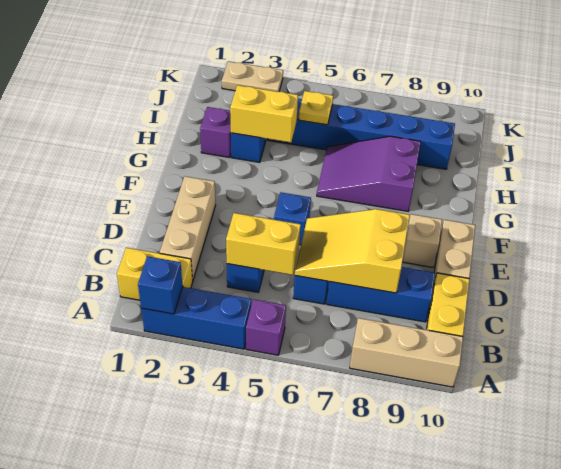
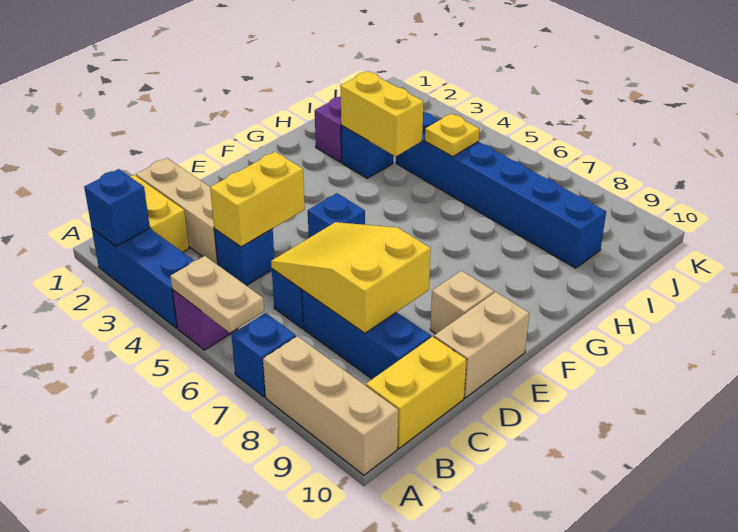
none -> blue 1x1 brick [231,313,296,397]
tan 1x3 brick [160,176,216,280] -> tan 1x3 brick turned to [136,158,218,265]
yellow 1x2 brick [226,213,301,275] -> yellow 1x2 brick turned to [210,152,305,247]
purple 2x3 slope [317,136,421,211] -> none
tan 1x2 plate [222,61,283,92] -> tan 1x2 plate moved to [170,256,264,333]

